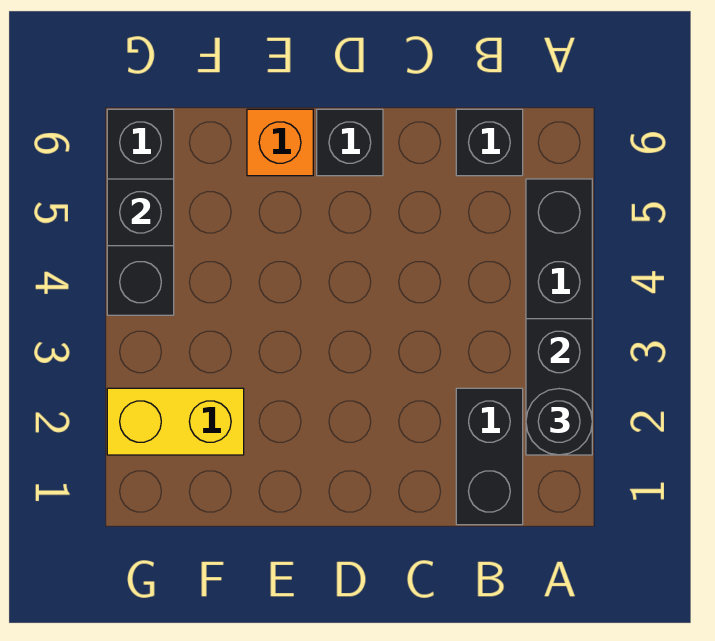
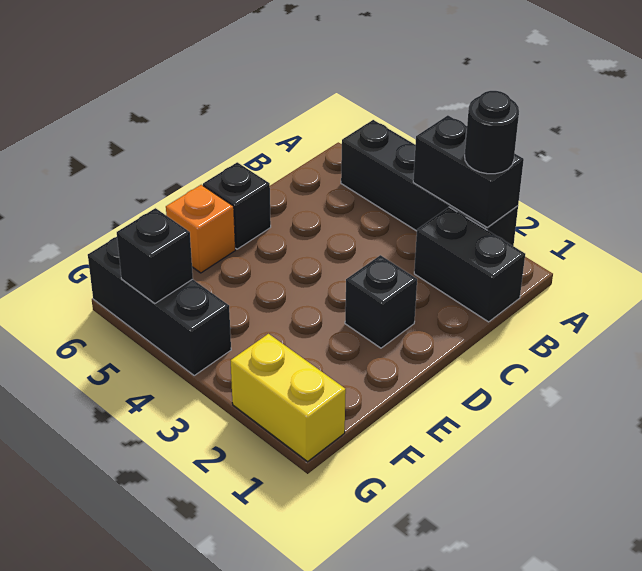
black 1x1 brick [456,109,523,176] -> black 1x1 brick moved to [345,255,417,348]
yellow 1x2 brick [107,388,244,455] -> yellow 1x2 brick turned to [231,334,346,462]

